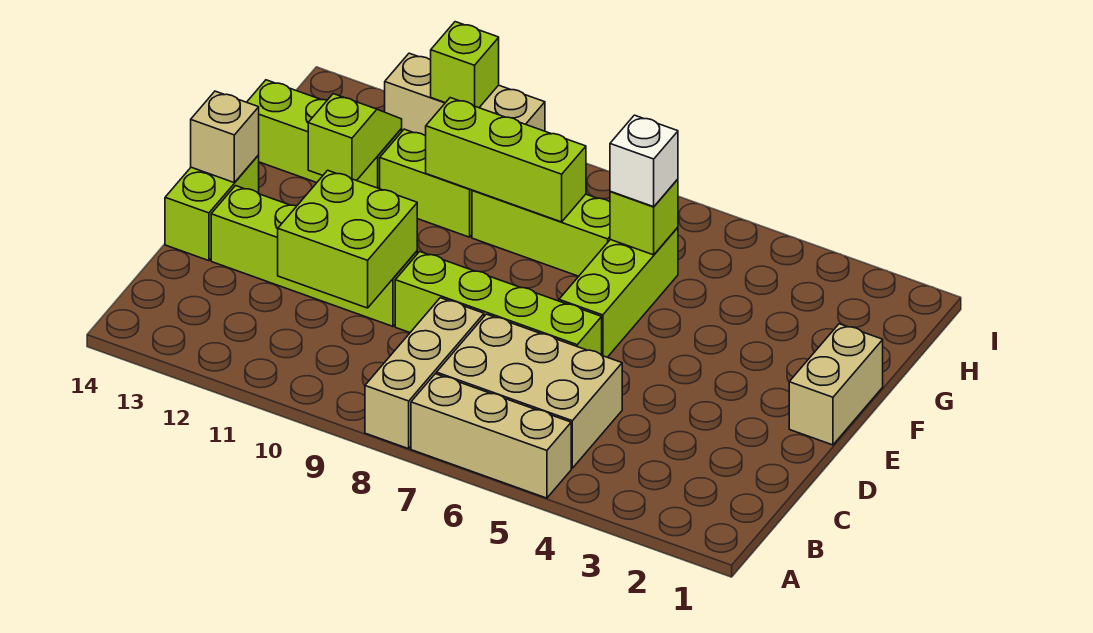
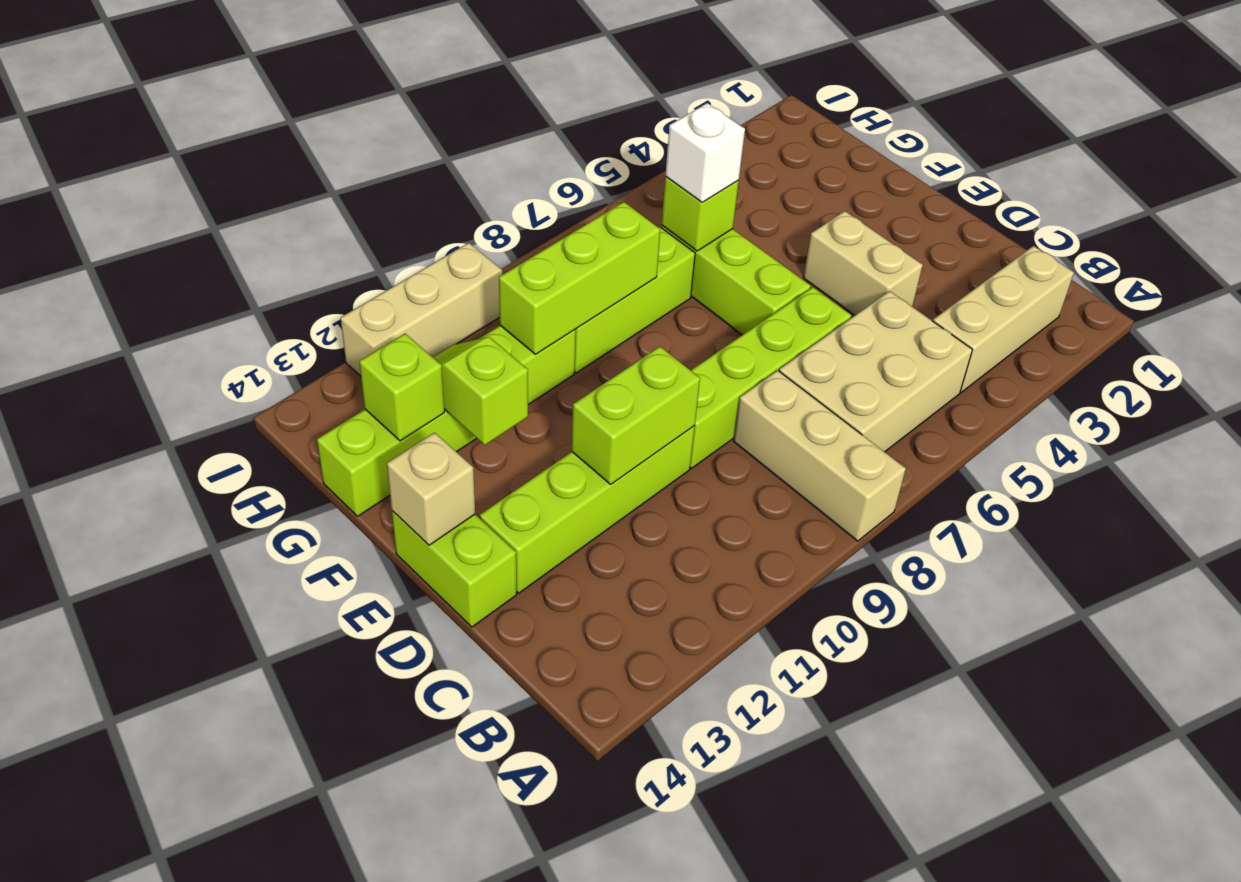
tan 1x3 brick [411,374,571,498] -> tan 1x3 brick moved to [933,246,1074,392]
lime 2x2 brick [278,170,417,308] -> lime 1x2 brick [572,346,700,484]
tan 1x2 brick [789,324,883,445] -> tan 1x2 brick moved to [803,211,923,315]
lime 1x1 brick [431,22,499,108] -> lime 1x1 brick moved to [359,334,444,441]

